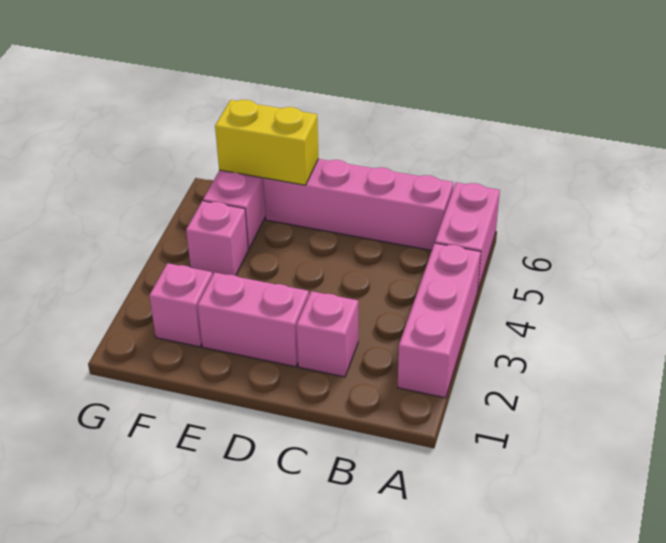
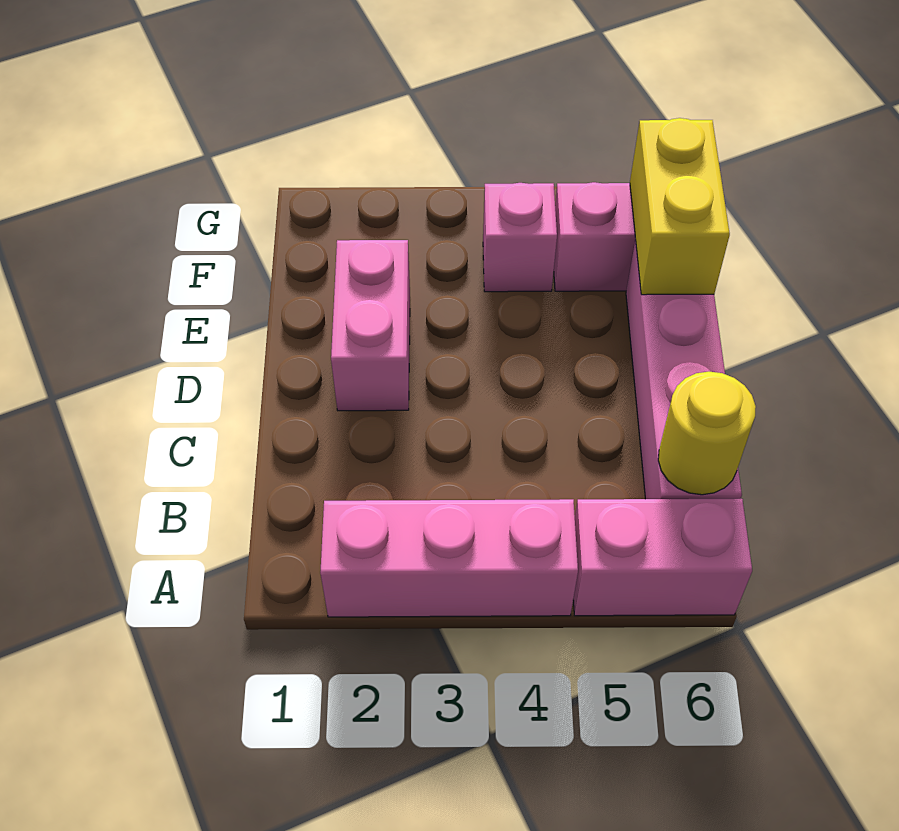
none -> yellow 1x1 round brick [658,372,756,495]
pink 1x1 brick [296,291,358,377] -> none
pink 1x1 brick [149,263,213,347] -> none

